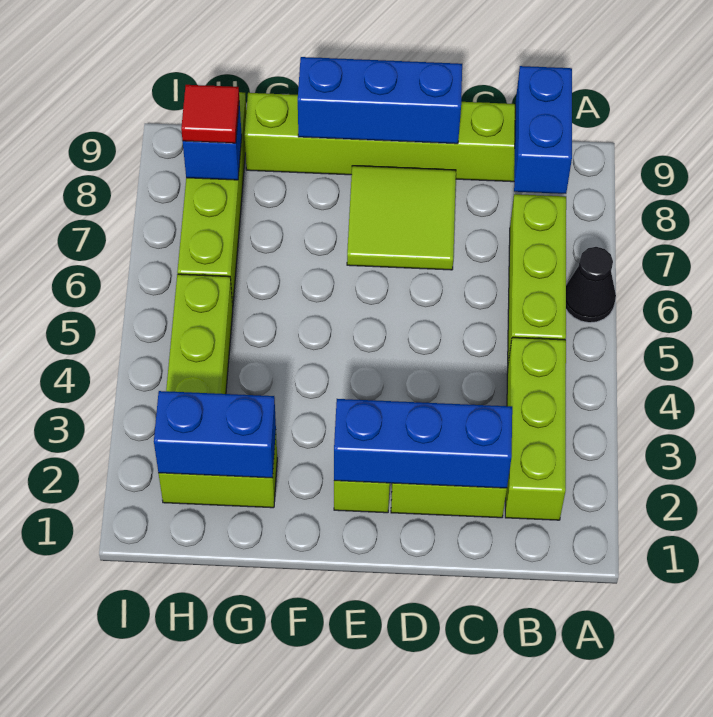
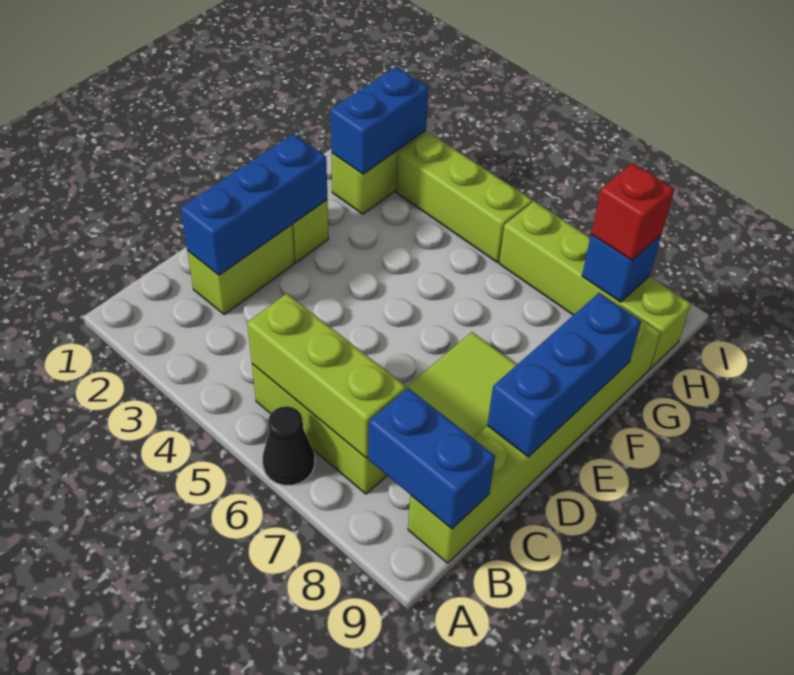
lime 1x3 brick [505,338,566,520] -> lime 1x3 brick moved to [247,293,406,458]
red 1x1 tile [181,85,239,143] -> red 1x1 brick [591,163,674,260]

